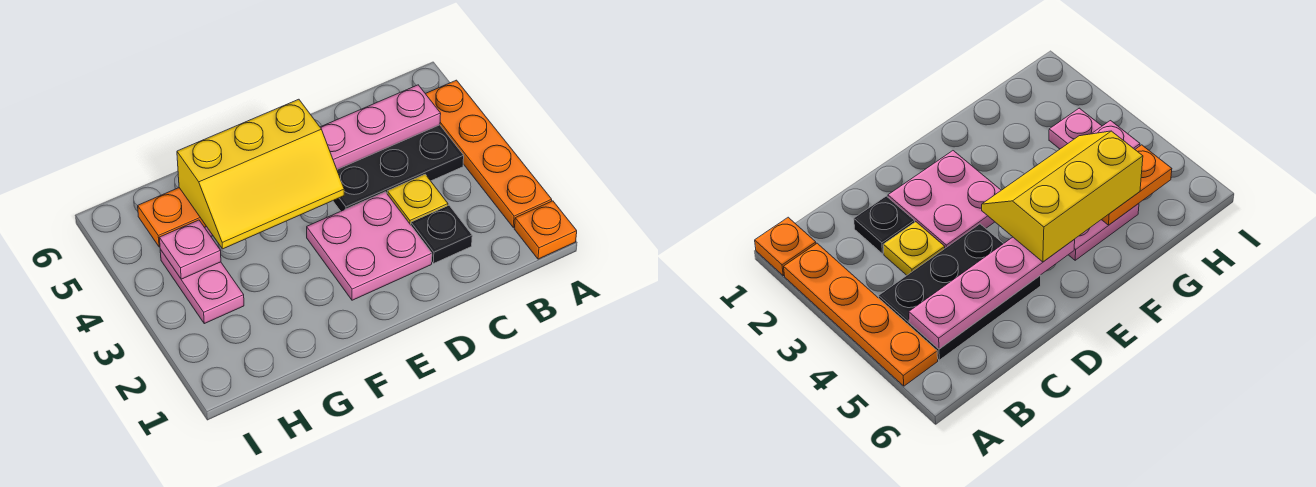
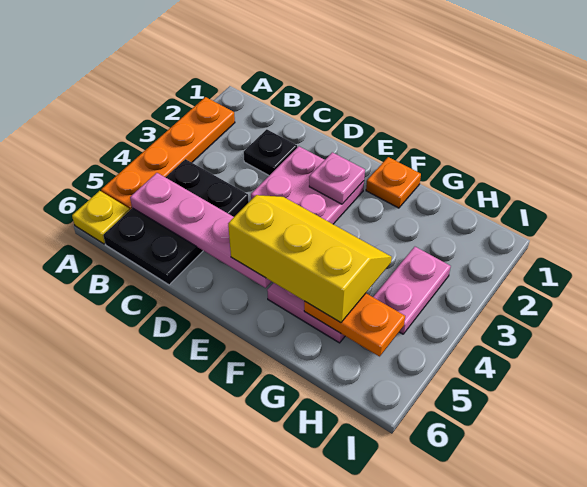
orange 1x1 plate [514,201,577,259] -> orange 1x1 plate moved to [366,157,421,208]
black 2x3 plate [333,125,464,211] -> black 2x3 plate turned to [103,159,249,285]
yellow 1x1 plate [387,174,448,225] -> yellow 1x1 plate moved to [72,191,130,244]
pink 1x1 plate [159,220,221,279] -> pink 1x1 plate moved to [309,152,365,204]

